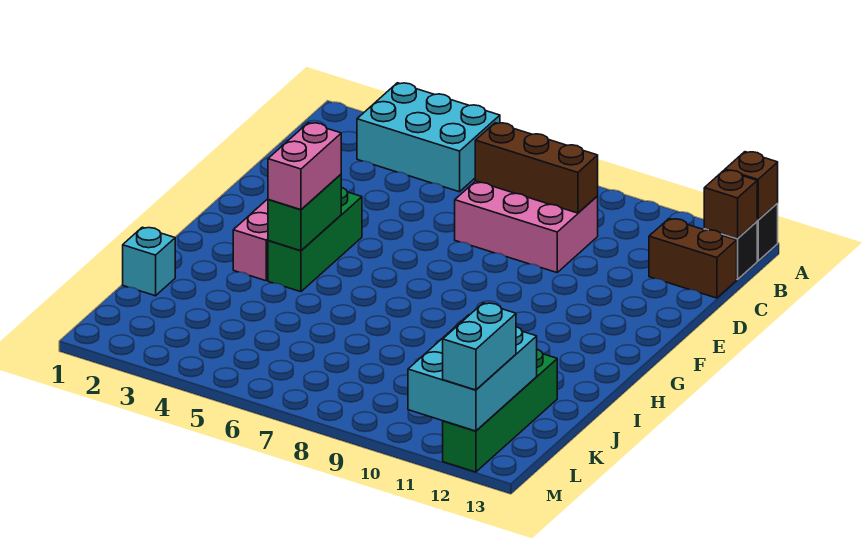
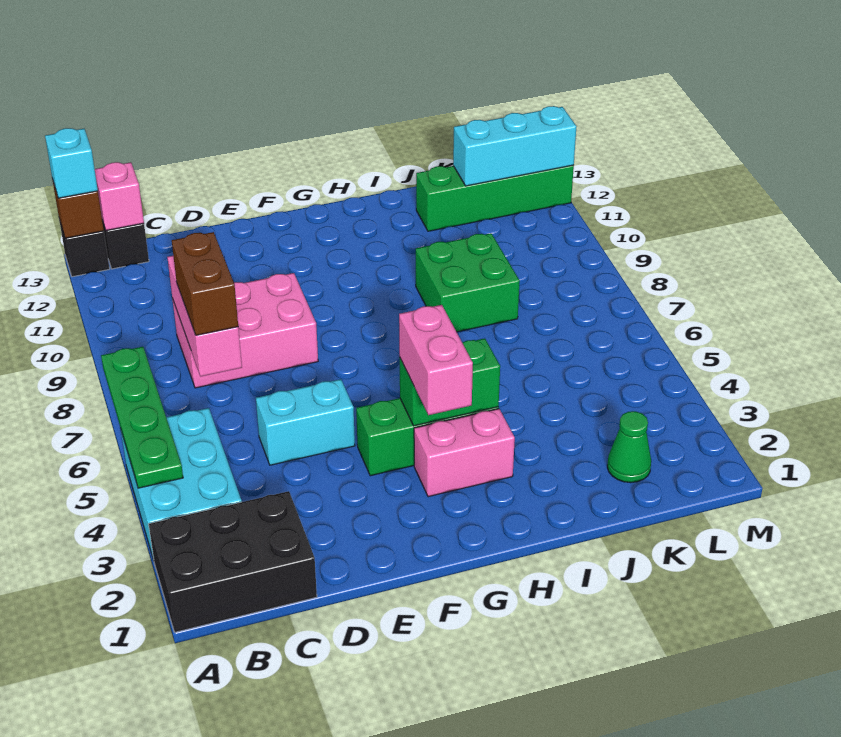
none -> black 2x3 brick [149,491,317,632]
none -> green 1x4 plate [101,347,183,488]
brown 1x1 brick [704,170,757,239] -> pink 1x1 brick [95,162,144,230]
pink 2x3 brick [455,181,598,273] -> pink 2x3 brick turned to [172,273,318,388]
brown 1x3 brick [475,123,598,213] -> pink 1x3 brick [167,256,242,376]
brown 1x2 brick [649,219,737,298] -> brown 1x2 brick moved to [172,232,238,335]
pink 1x2 brick [268,123,341,210] -> pink 1x2 brick turned to [399,305,473,415]
none -> green 2x2 brick [416,233,520,332]
cyan 1x1 brick [123,227,175,296] -> cyan 1x1 brick moved to [45,128,98,198]
none -> green 1x1 cone [607,411,651,483]
cyan 2x3 brick [408,315,537,431] -> cyan 1x3 brick [453,106,576,186]
cyan 1x2 brick [443,303,516,390] -> cyan 1x2 brick moved to [256,379,355,465]

